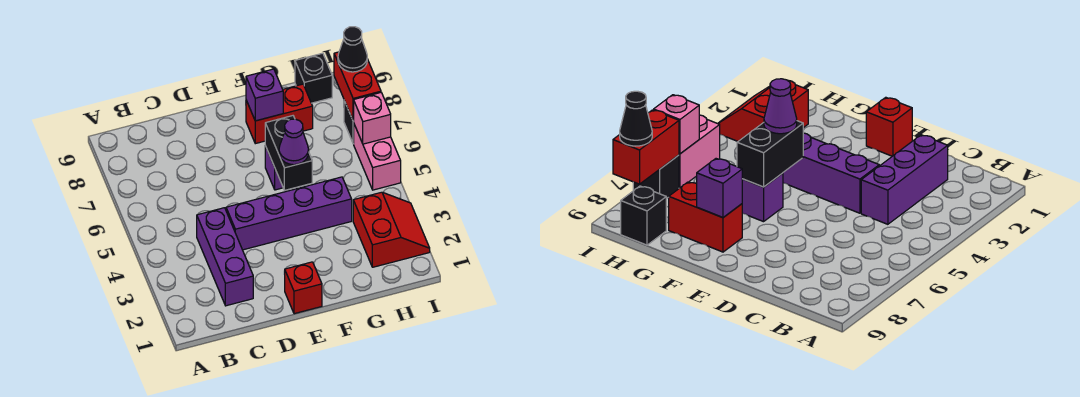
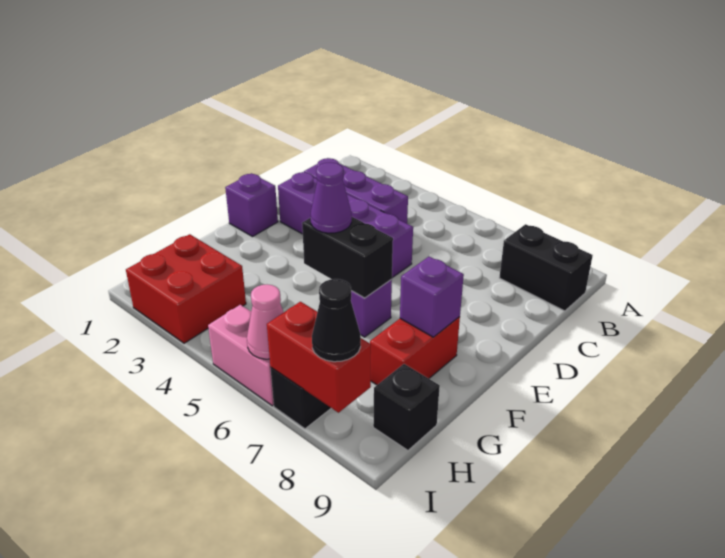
none -> black 1x2 brick [499,224,593,311]
purple 1x4 brick [226,177,352,250] -> purple 1x4 brick turned to [278,172,413,278]
red 1x1 brick [285,262,322,314] -> purple 1x1 brick [225,173,278,237]
red 2x2 slope [353,192,430,267] -> red 2x2 brick [126,234,246,343]
pink 1x1 brick [354,93,391,144] -> pink 1x1 cone [247,285,284,359]

